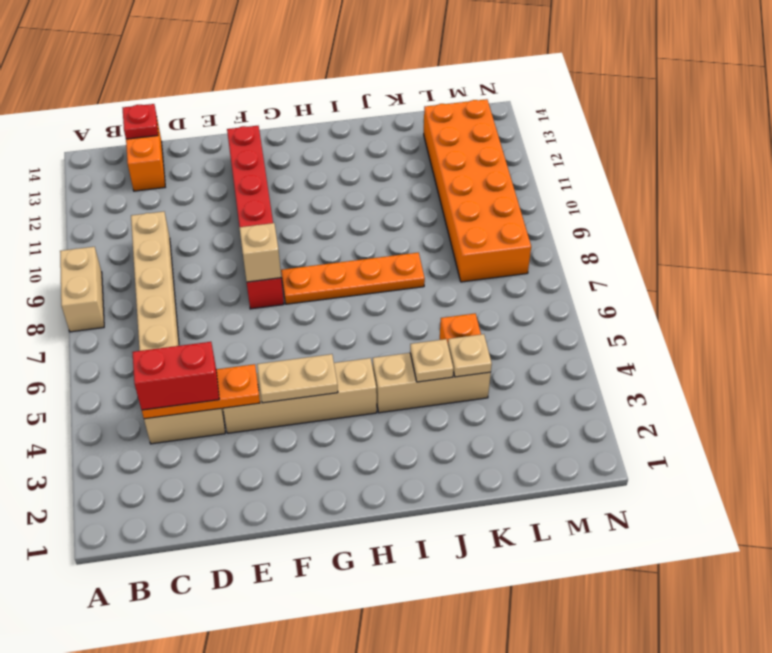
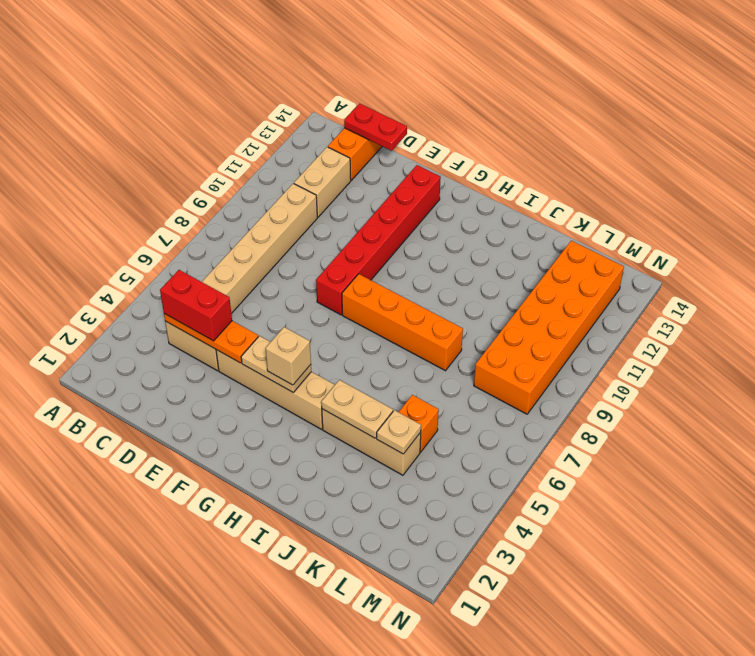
tan 1x2 brick [60,247,104,332] -> tan 1x2 brick moved to [294,147,351,217]
red 1x1 plate [123,104,158,139] -> red 1x2 plate [344,104,407,151]
tan 1x1 brick [239,223,281,282] -> tan 1x1 brick moved to [265,327,311,385]
orange 1x4 plate [281,253,425,304] -> orange 1x4 brick [342,274,463,371]
tan 1x1 plate [410,339,453,382] -> tan 1x2 plate [321,380,393,438]

